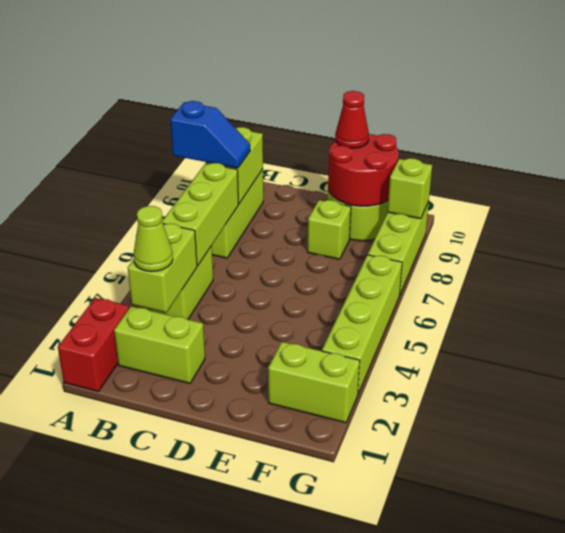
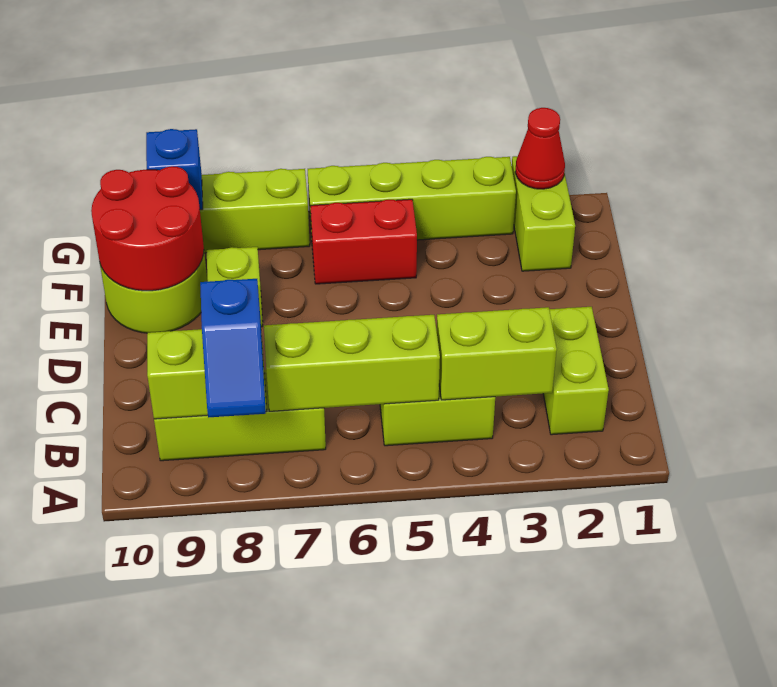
red 1x2 brick [58,298,129,391] -> red 1x2 brick moved to [310,199,417,284]
blue 1x2 slope [170,101,250,168] -> blue 1x2 slope turned to [200,279,266,418]
lime 1x1 cone [134,206,173,272] -> none
red 1x1 cone [335,91,369,148] -> red 1x1 cone moved to [515,108,565,189]
lime 1x1 brick [388,158,432,219] -> blue 1x1 brick [146,129,203,210]

